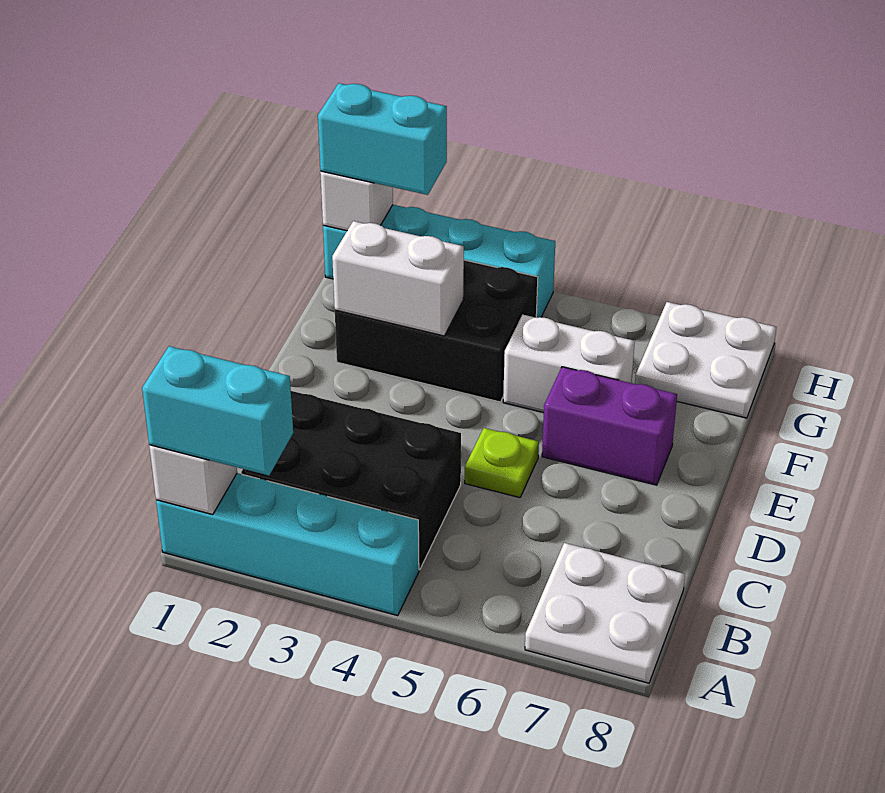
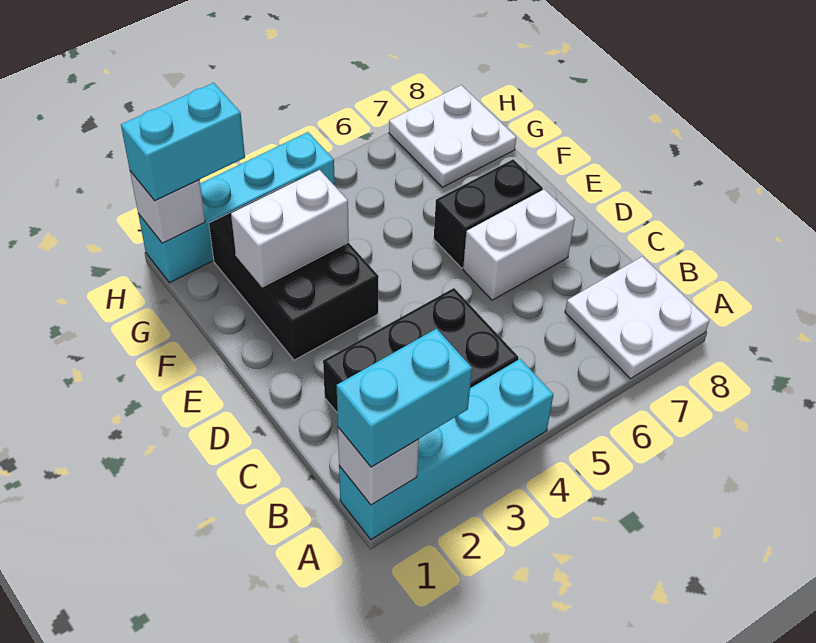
lime 1x1 plate [465,428,539,498] -> none
purple 1x2 brick [542,367,677,485] -> black 1x2 brick [434,159,543,268]
black 2x3 brick [335,260,538,402] -> black 2x3 brick turned to [209,182,379,360]
white 1x2 brick [503,315,635,413] -> white 1x2 brick moved to [463,189,575,300]

